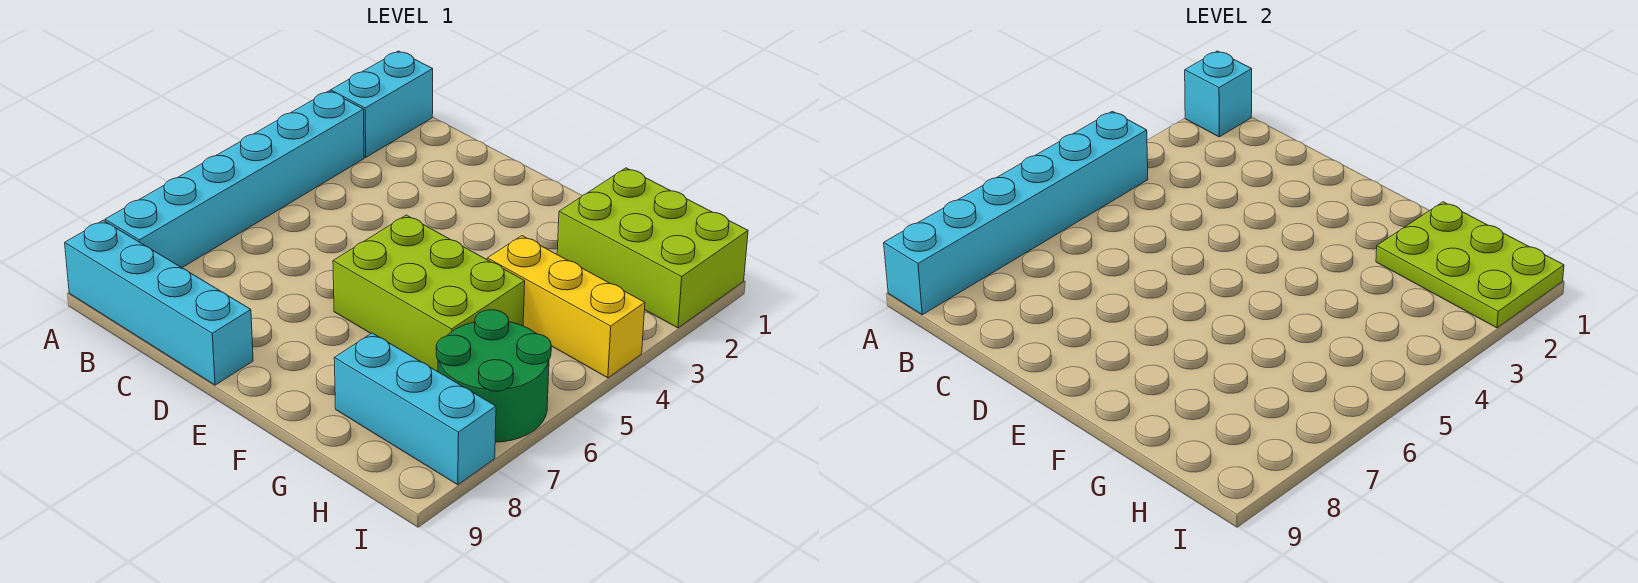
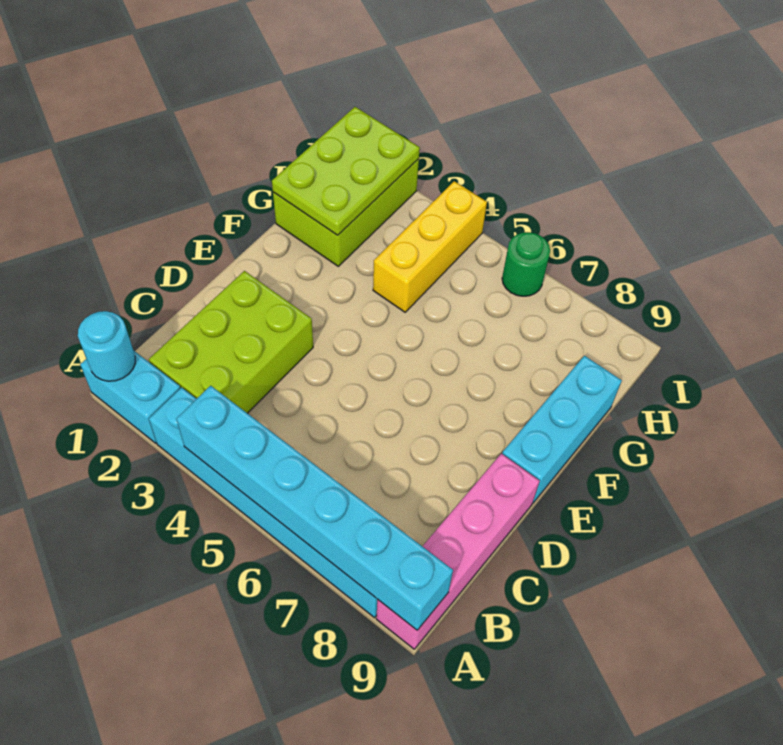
cyan 1x1 brick [1185,51,1252,137] -> cyan 1x1 round brick [78,311,135,381]
cyan 1x4 brick [65,220,253,385] -> pink 1x4 brick [376,454,540,649]
lime 2x3 brick [333,215,525,372] -> lime 2x3 brick moved to [149,271,313,413]
cyan 1x3 brick [334,333,496,485] -> cyan 1x3 brick moved to [502,356,622,503]
green 2x2 round brick [436,310,551,442] -> green 1x1 round brick [502,232,550,296]

